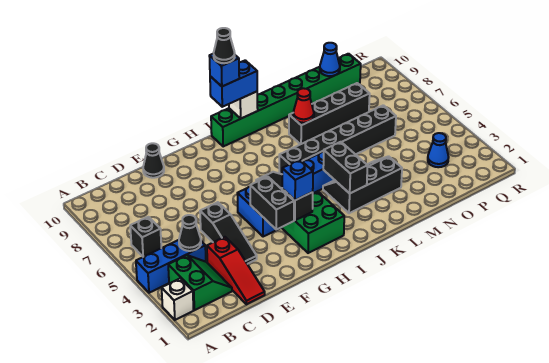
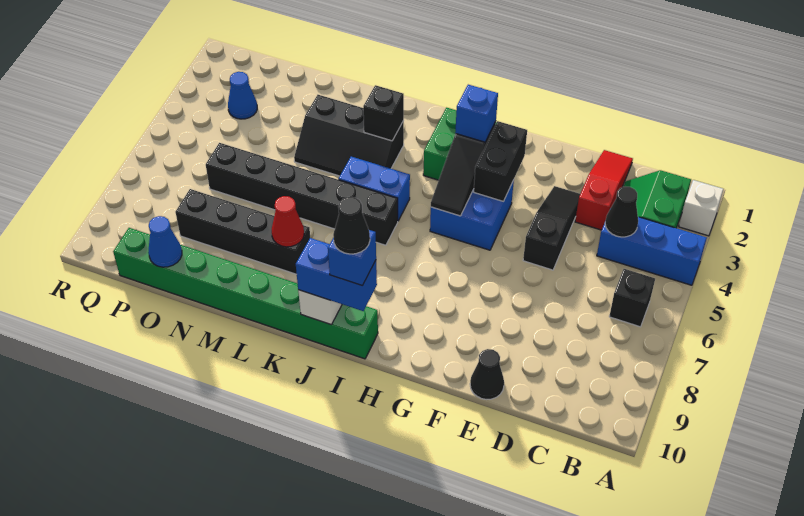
black 1x2 brick [323,142,368,193] -> black 1x1 brick [363,85,404,141]

